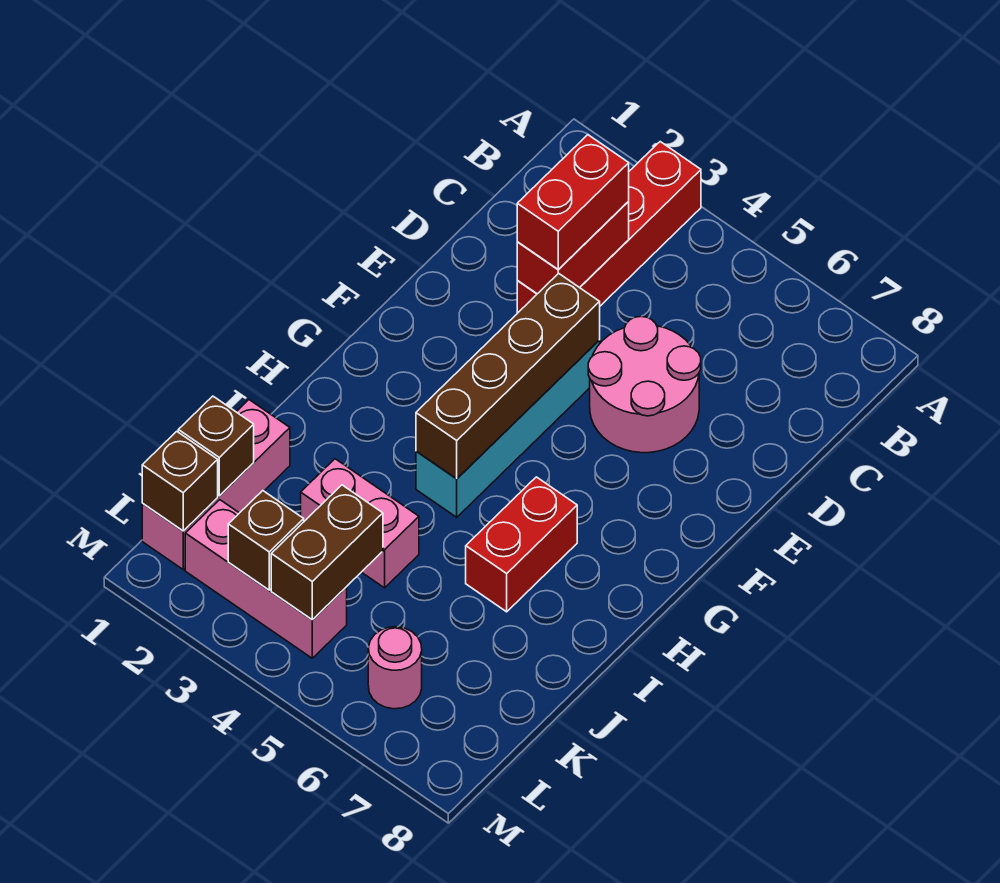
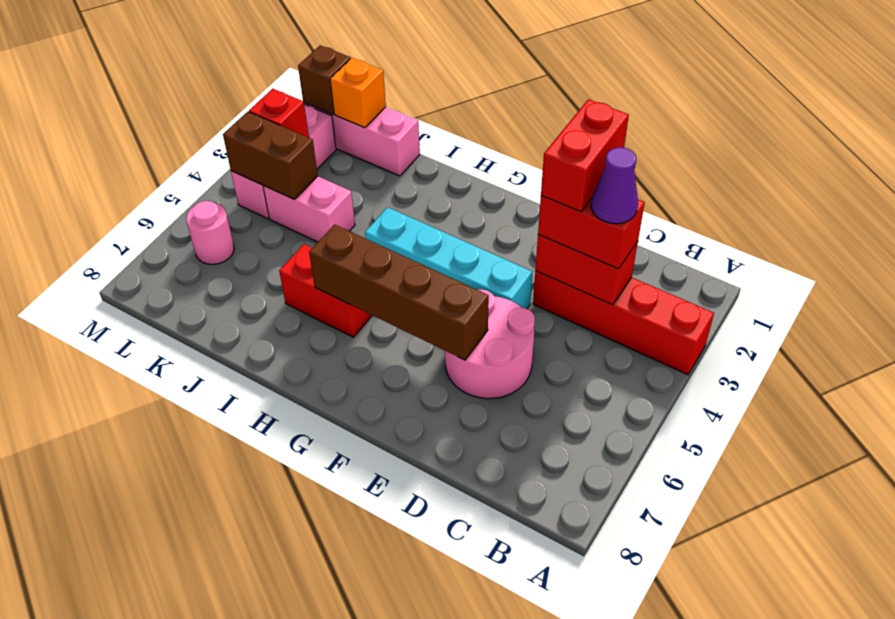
none -> purple 1x1 cone [591,147,638,224]
none -> red 1x2 brick [541,99,629,212]
brown 1x4 brick [416,273,600,479] -> brown 1x4 brick moved to [309,225,489,360]
pink 1x2 brick [301,459,419,588] -> pink 1x2 brick turned to [263,176,355,242]
brown 1x1 brick [178,396,254,496] -> orange 1x1 brick [330,58,386,128]
brown 1x1 brick [228,491,304,590] -> red 1x1 brick [249,89,309,138]

